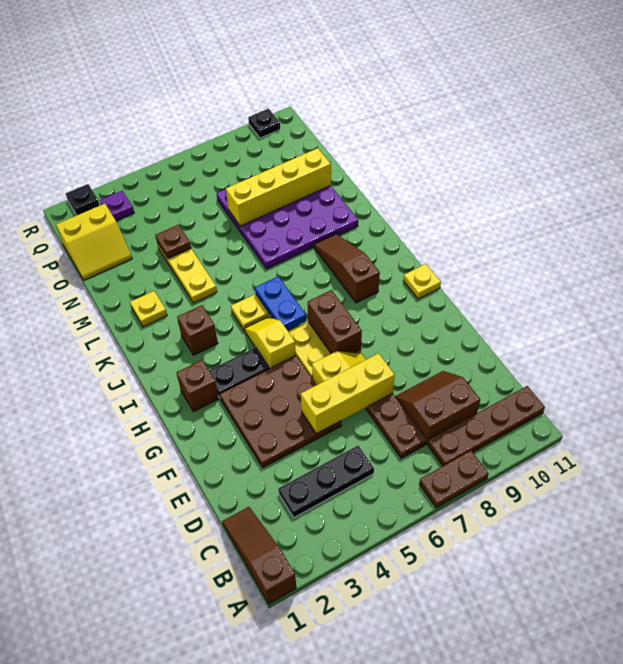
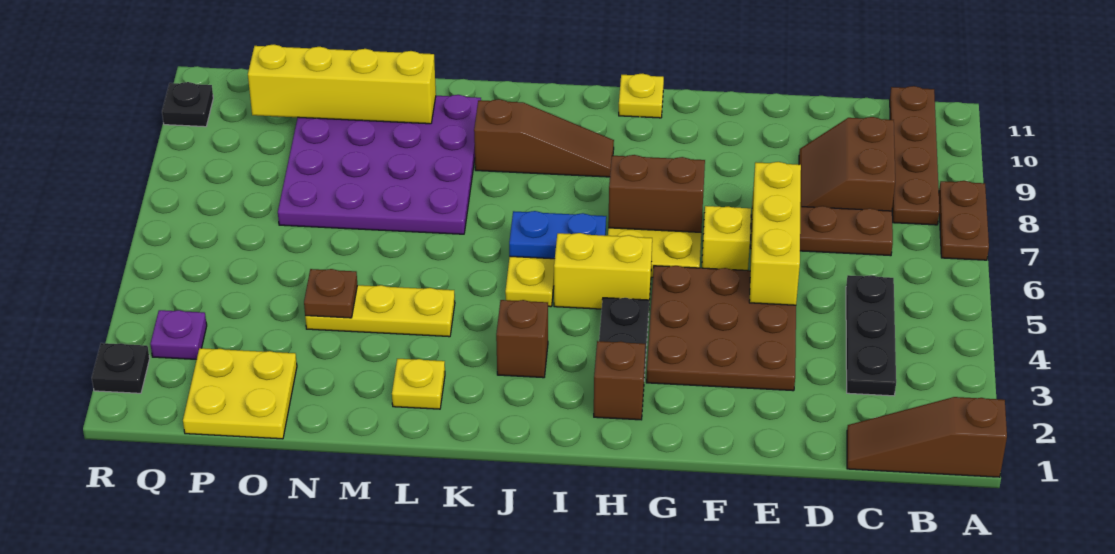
yellow 1x2 slope [245,317,296,368] -> yellow 1x2 brick [554,233,652,309]
brown 1x3 slope [314,234,380,303] -> brown 1x3 slope turned to [474,99,614,177]
yellow 1x4 brick [226,148,331,226] -> yellow 1x4 brick turned to [248,45,436,124]
yellow 2x2 slope [56,204,132,280] -> yellow 2x2 plate [183,348,297,439]

